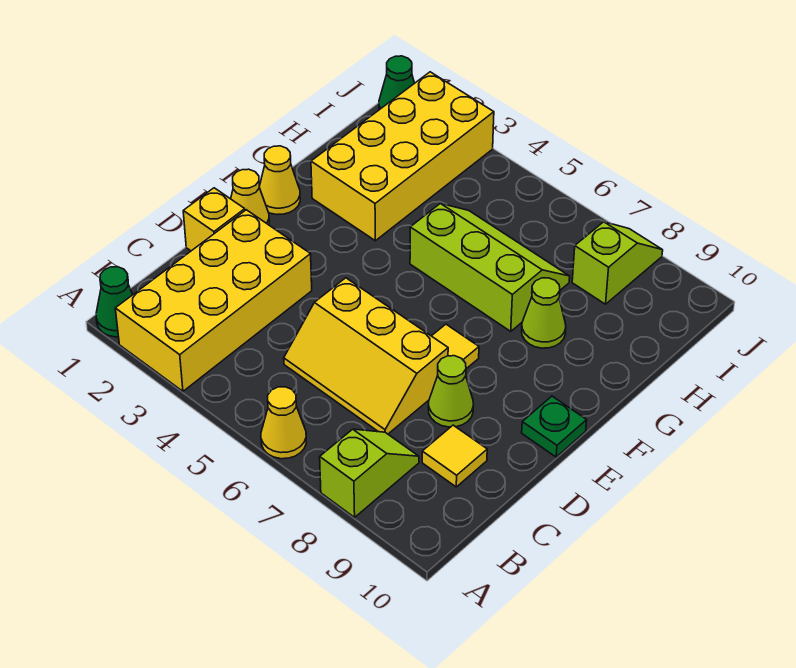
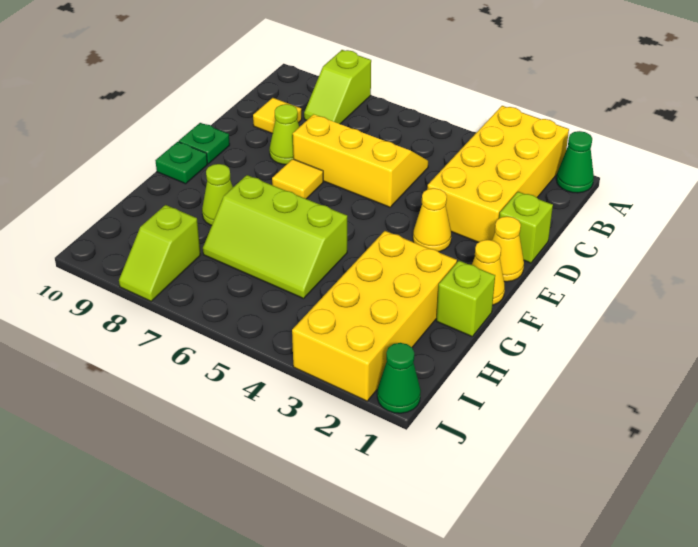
yellow 1x1 cone [261,387,306,459] -> yellow 1x1 cone moved to [413,188,451,252]
yellow 1x1 brick [183,188,245,251] -> lime 1x1 brick [499,192,553,263]
none -> green 1x1 plate [155,142,208,184]
none -> lime 1x1 brick [436,261,495,336]

